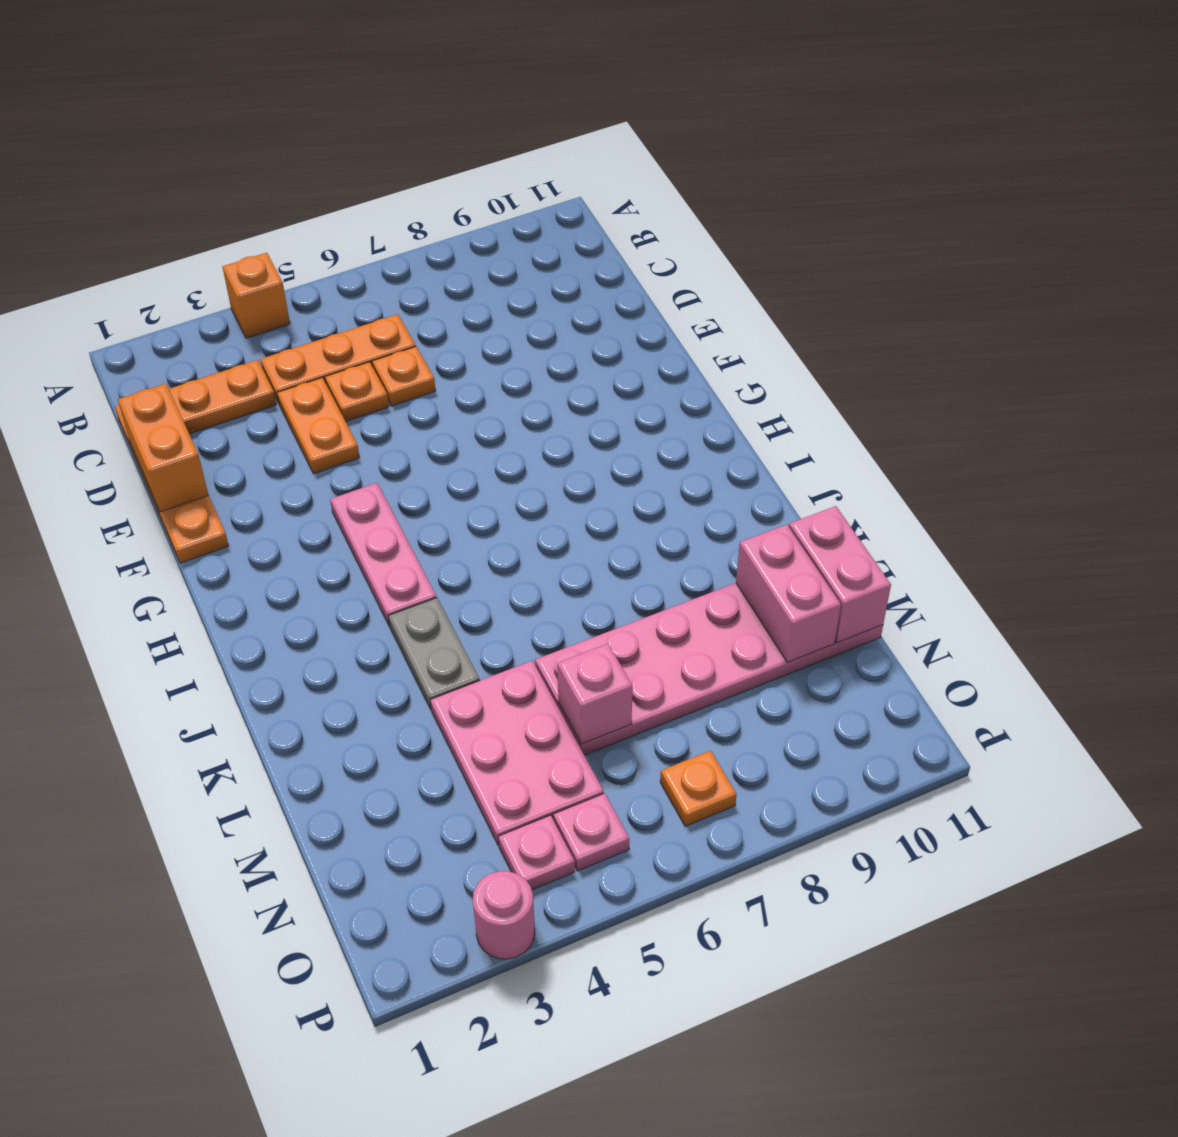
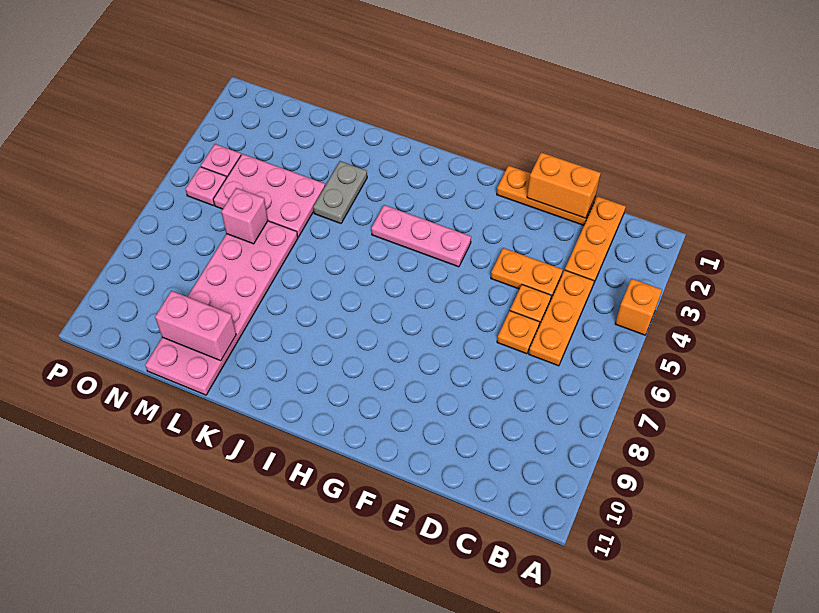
grey 1x2 plate [388,598,480,709] -> grey 1x2 plate turned to [313,161,367,224]
pink 1x2 brick [789,506,891,643] -> none
orange 1x1 plate [660,751,737,826] -> none
pink 1x1 round brick [473,871,535,959] -> none

